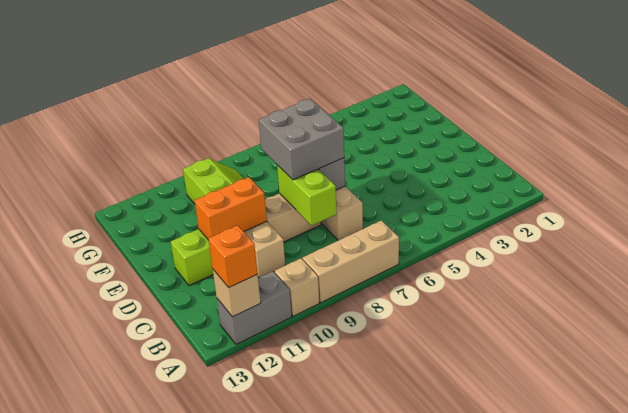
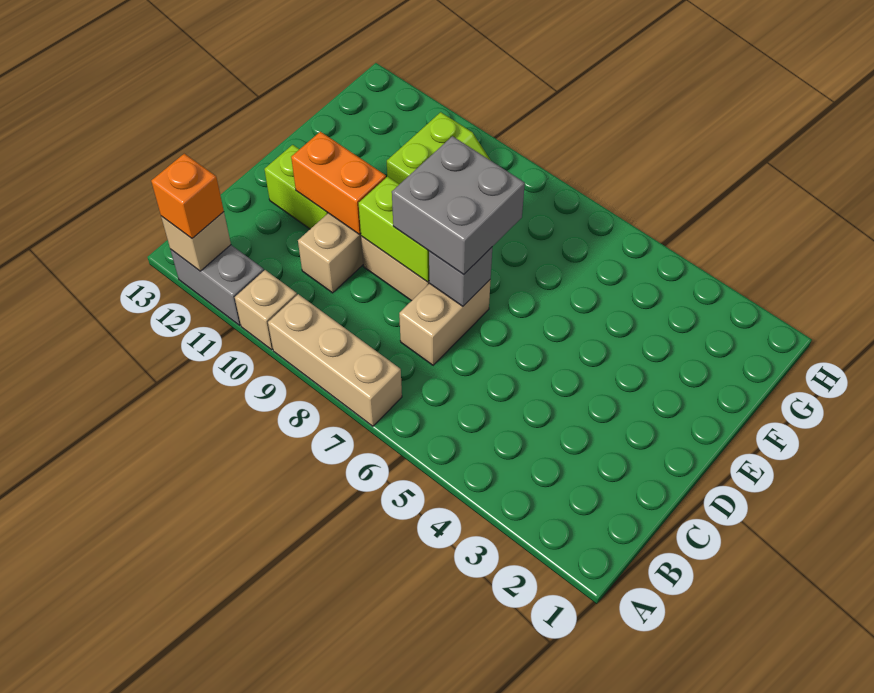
lime 1x2 brick [277,165,337,226] -> lime 1x2 brick turned to [359,177,429,282]

